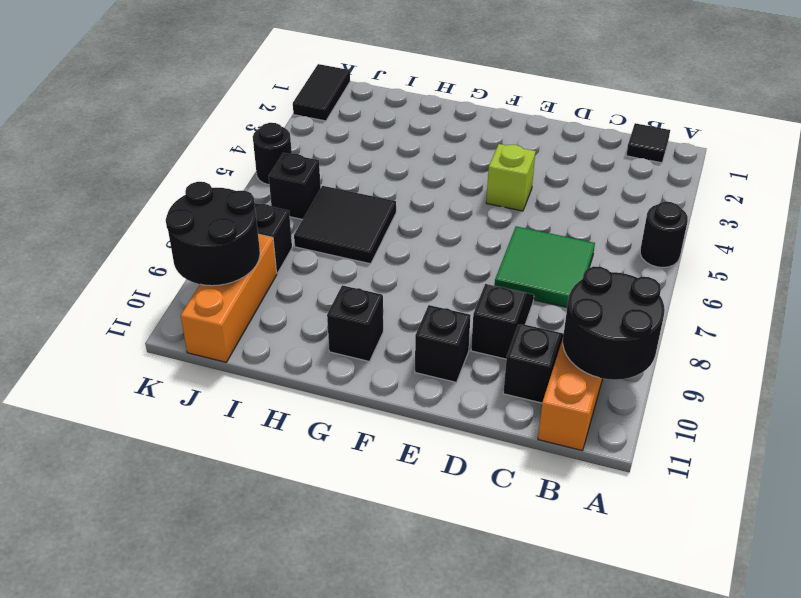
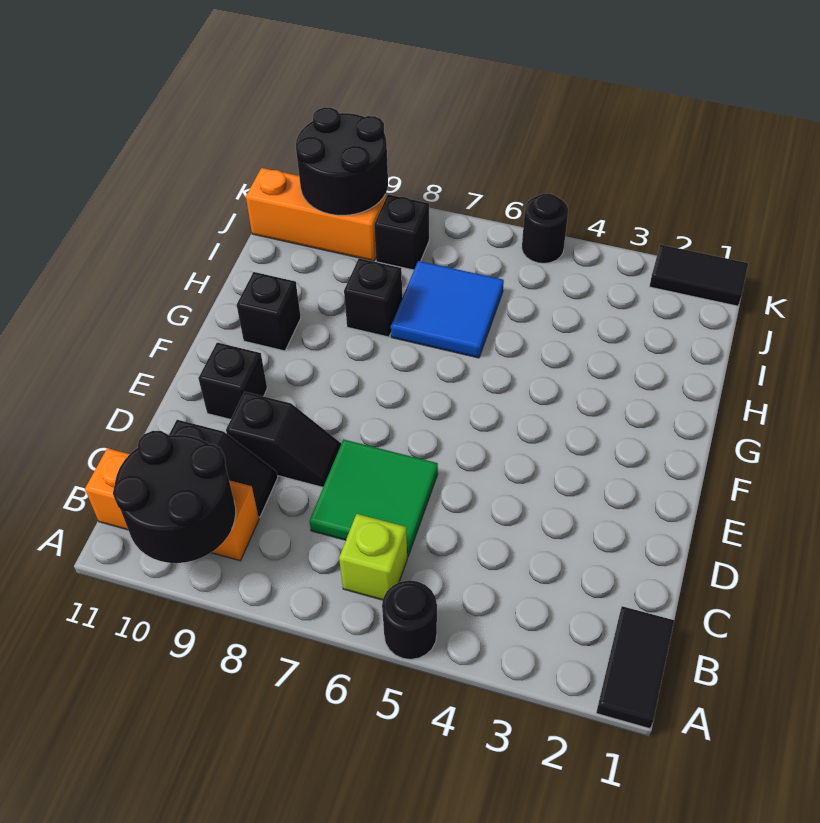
black 1x1 tile [626,123,670,163] -> black 1x2 tile [596,606,674,729]
lime 1x1 brick [486,144,536,211] -> lime 1x1 brick moved to [339,514,407,600]
black 2x2 tile [294,186,396,264] -> blue 2x2 tile [391,261,504,358]
black 1x1 brick [269,153,321,220] -> black 1x1 brick moved to [344,258,402,337]

